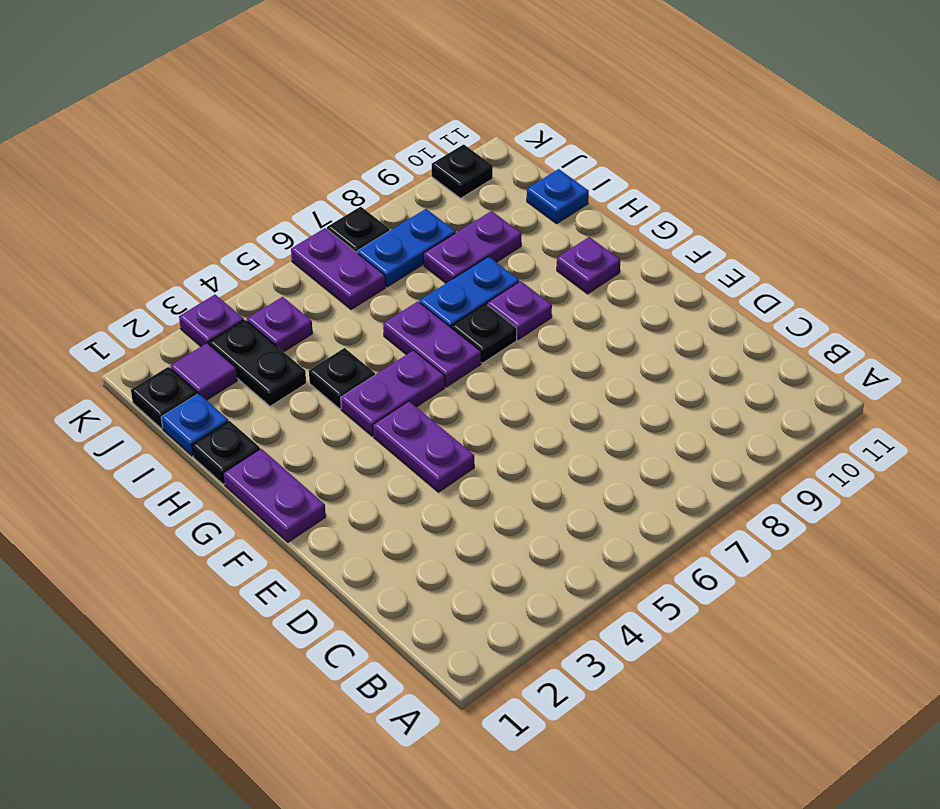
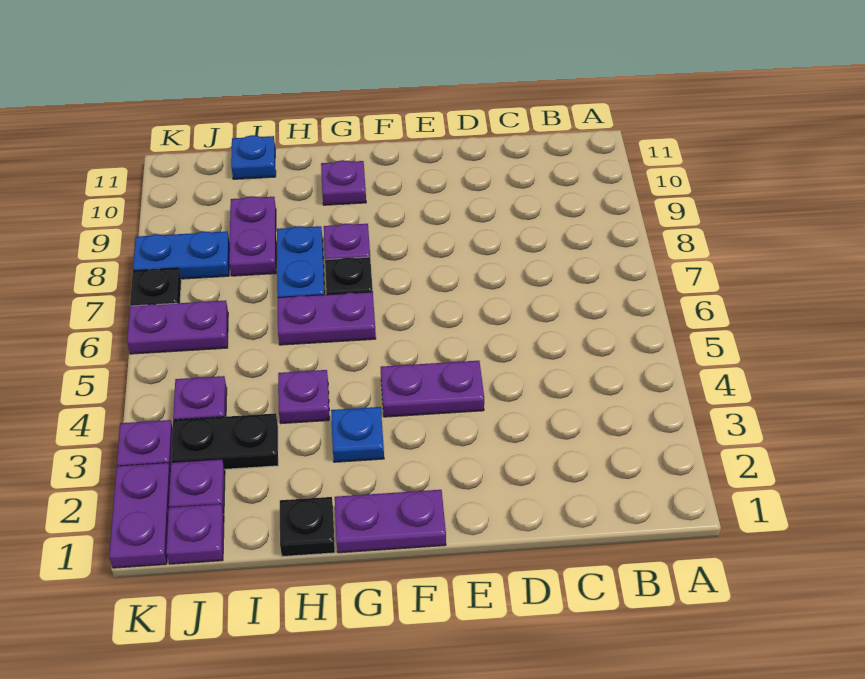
purple 1x2 plate [341,350,445,436] -> purple 1x2 plate moved to [109,463,171,568]
black 1x1 plate [309,348,375,409] -> purple 1x1 plate [278,370,330,423]
blue 1x1 plate [161,394,228,456] -> blue 1x1 plate moved to [331,407,384,462]
black 1x1 plate [131,367,197,428] -> purple 1x1 plate [166,504,224,564]
purple 1x1 tile [170,343,237,400] -> purple 1x1 plate [169,459,225,514]
blue 1x2 plate [357,209,456,287] -> blue 1x2 plate turned to [133,231,230,279]
black 1x1 plate [432,144,493,198] -> none

